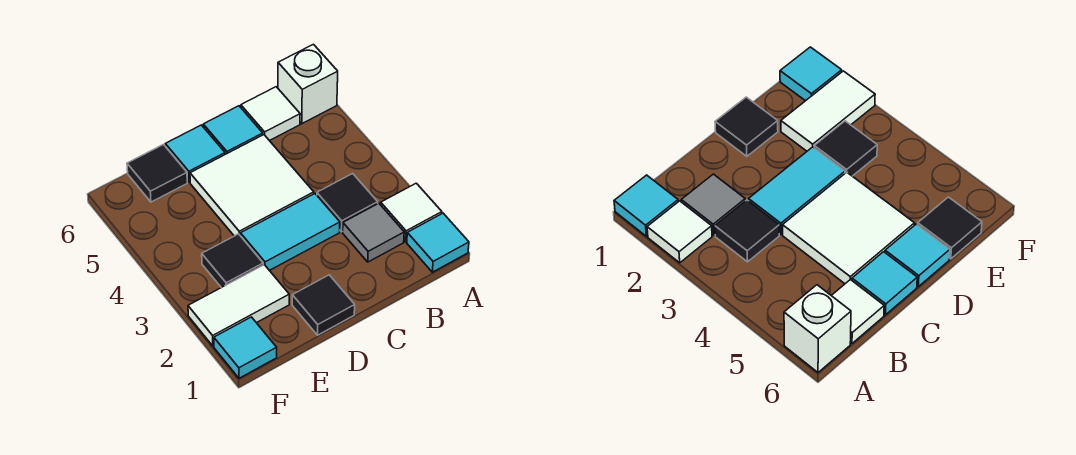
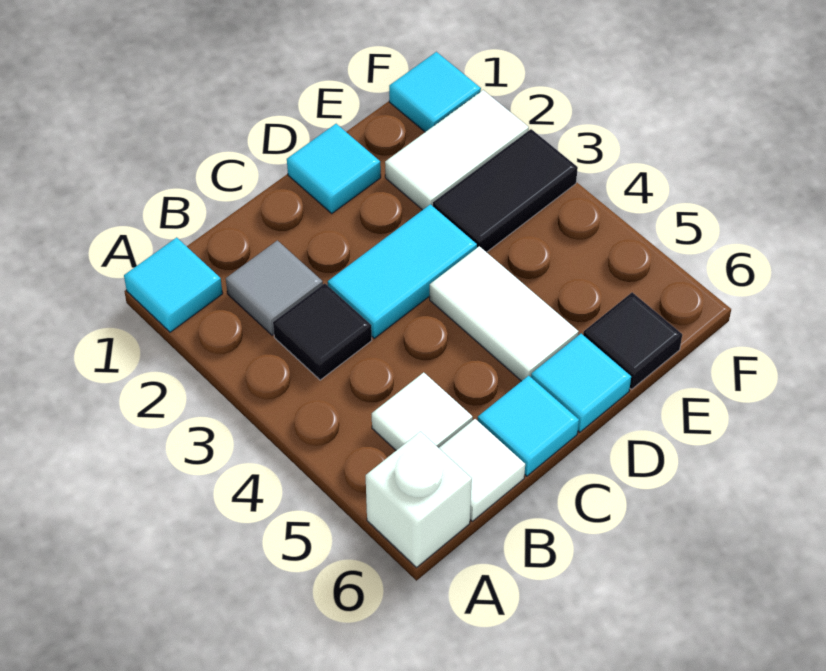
white 1x1 tile [381,183,442,242] -> white 1x1 tile moved to [372,372,473,450]
white 2x2 tile [190,135,314,236] -> white 1x2 tile [430,246,579,381]
black 1x1 tile [292,275,355,335] -> cyan 1x1 tile [287,124,381,213]
black 1x1 tile [202,234,263,288] -> black 1x2 tile [433,129,578,252]

